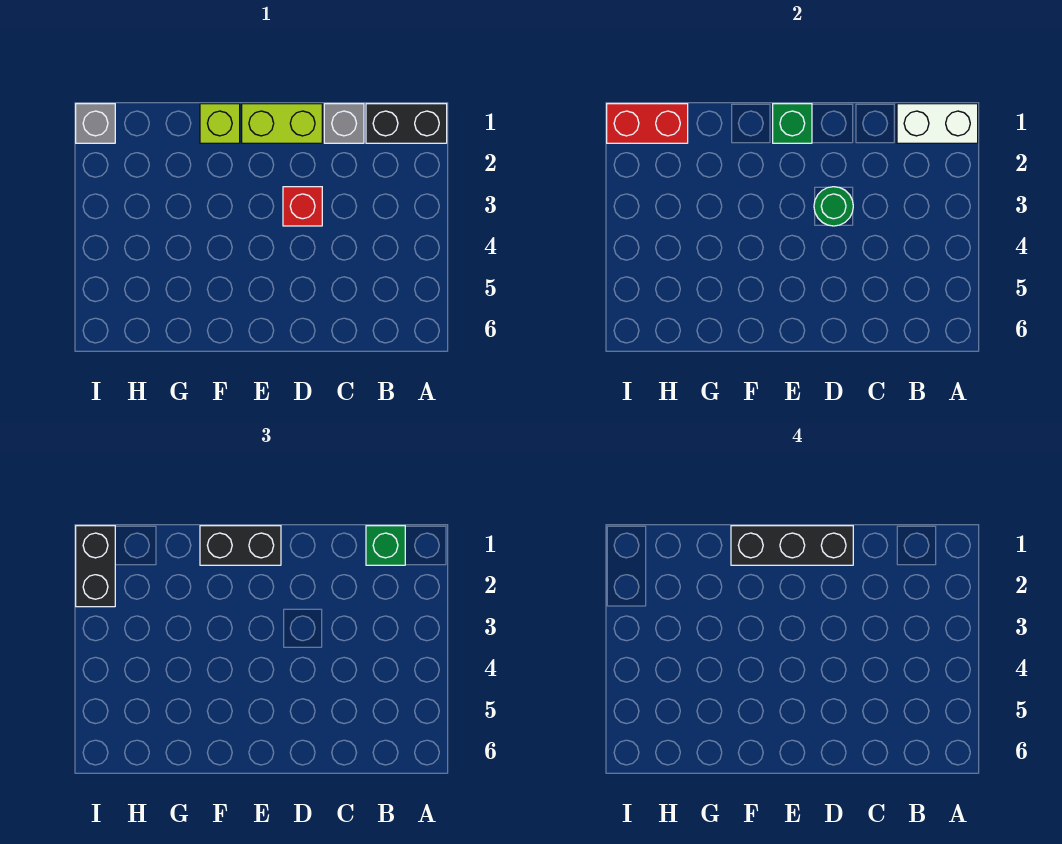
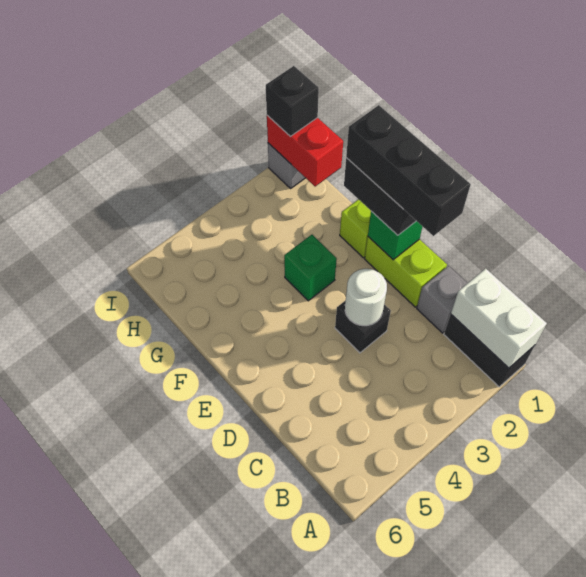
green 1x1 brick [366,526,405,565] -> green 1x1 brick moved to [284,235,337,301]
red 1x1 brick [283,187,322,226] -> black 1x1 brick [335,300,391,353]
green 1x1 round brick [814,187,853,226] -> white 1x1 round brick [345,269,387,326]
black 1x2 brick [76,526,115,607] -> black 1x1 brick [266,66,319,136]

